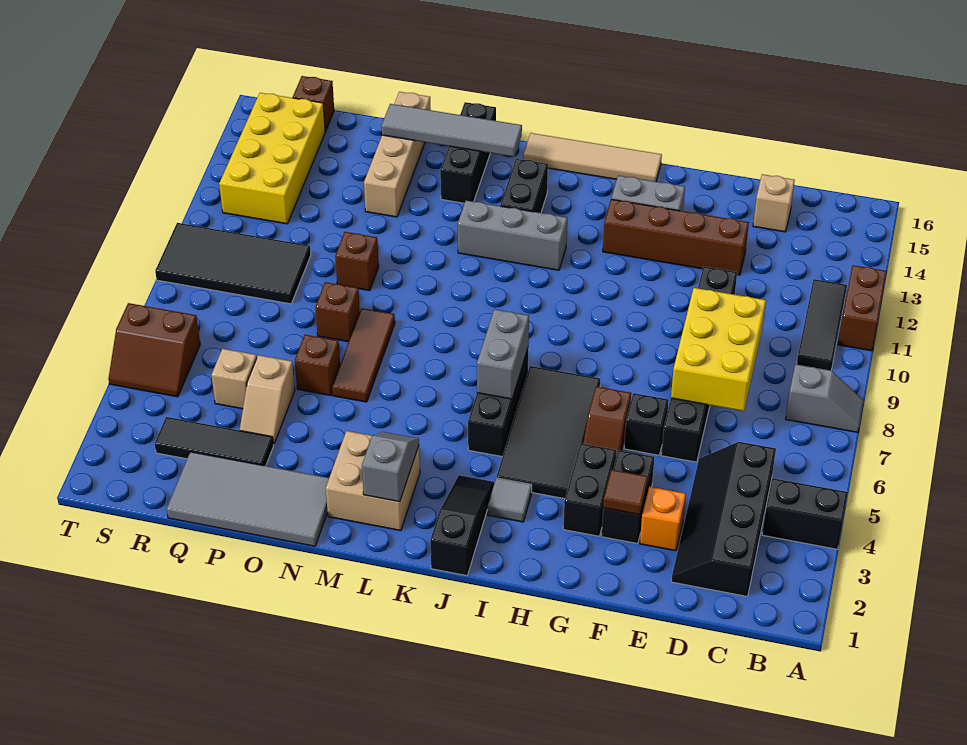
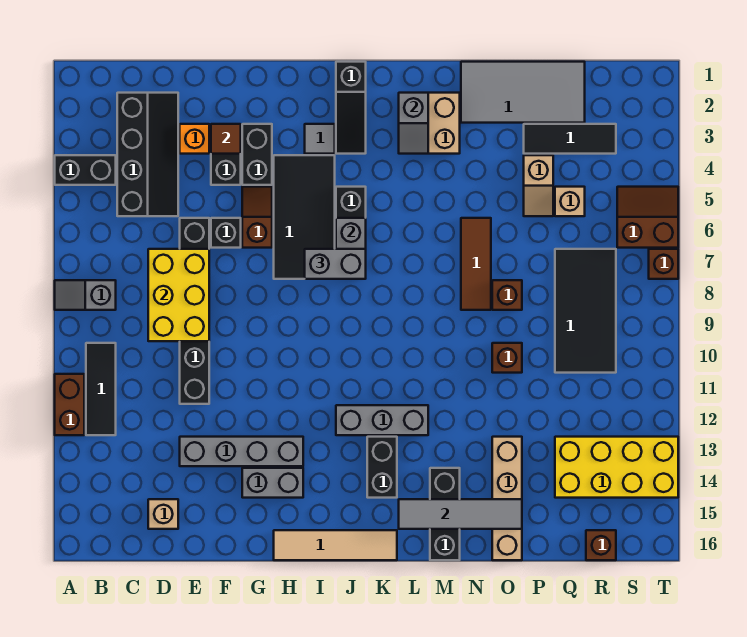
brown 1x4 brick [603,199,749,275] -> grey 1x4 brick [180,437,303,466]
none -> grey 1x2 brick [305,249,366,279]
brown 1x1 brick [295,335,340,396] -> brown 1x1 brick moved to [649,249,678,279]
tan 1x2 slope [240,355,295,444] -> tan 1x2 slope turned to [524,155,553,216]
black 2x4 tile [155,223,311,304] -> black 2x4 tile turned to [555,249,616,373]
yellow 2x4 brick [219,93,325,224] -> yellow 2x4 brick turned to [555,437,678,498]

